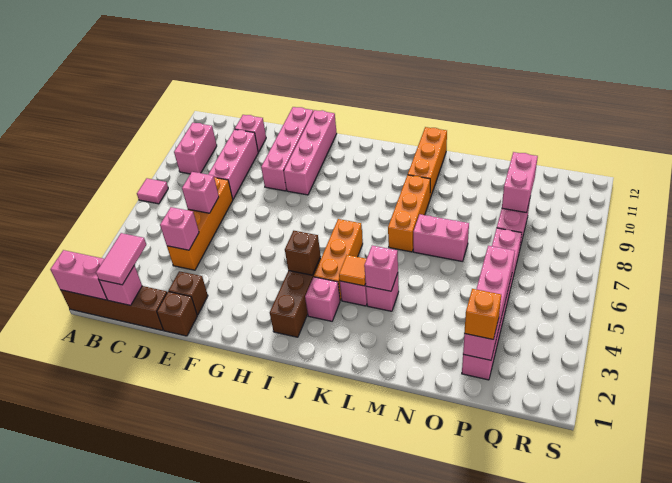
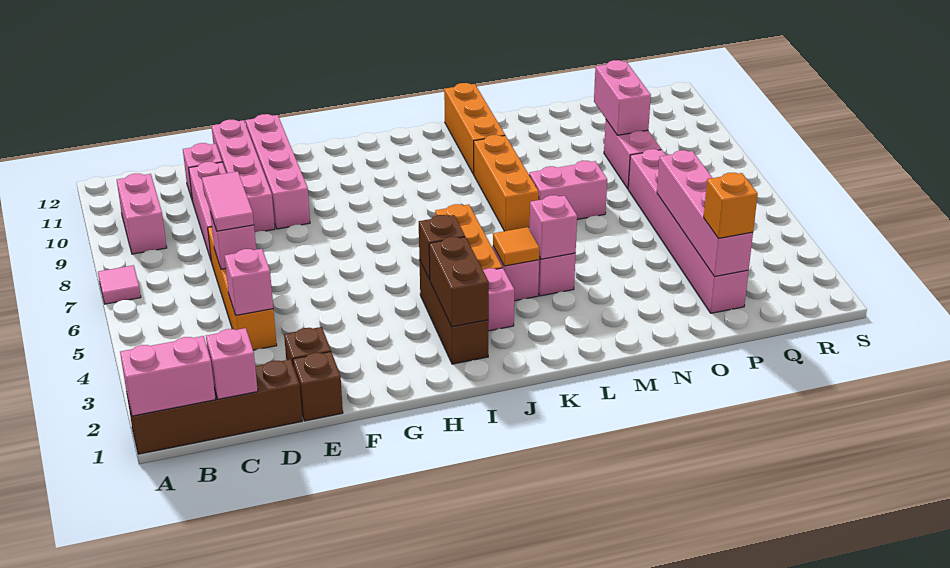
pink 1x2 tile [96,233,146,285] -> pink 1x2 tile moved to [202,172,254,231]
pink 1x4 brick [284,110,337,195] -> pink 1x4 brick moved to [212,120,275,232]
none -> brown 1x2 brick [429,237,489,327]

